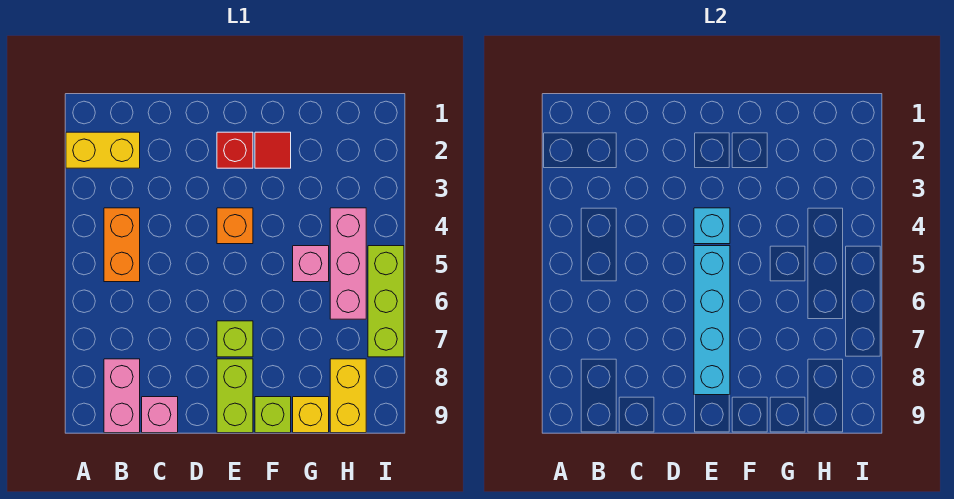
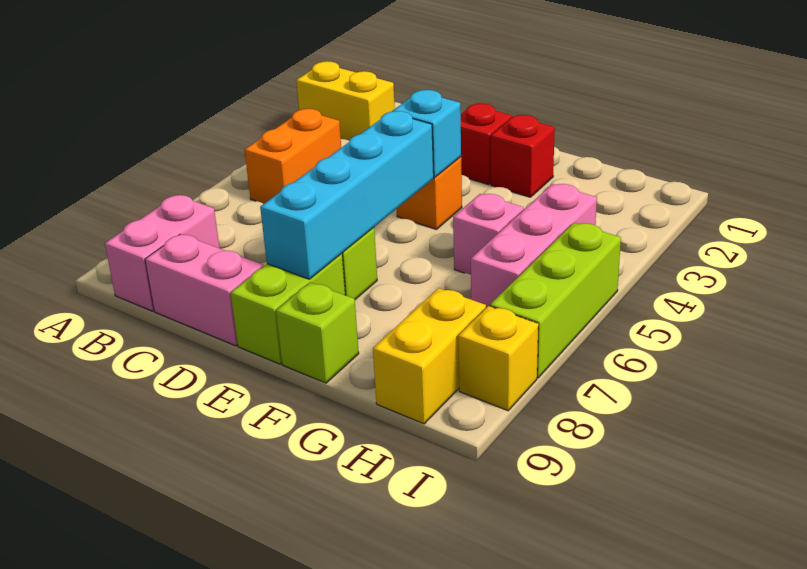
pink 1x1 brick [142,397,178,433] -> pink 1x2 brick [145,234,263,346]
red 1x1 tile [255,132,291,168] -> red 1x1 brick [491,115,555,197]
yellow 1x1 brick [293,397,329,433] -> yellow 1x1 brick moved to [458,306,538,411]

